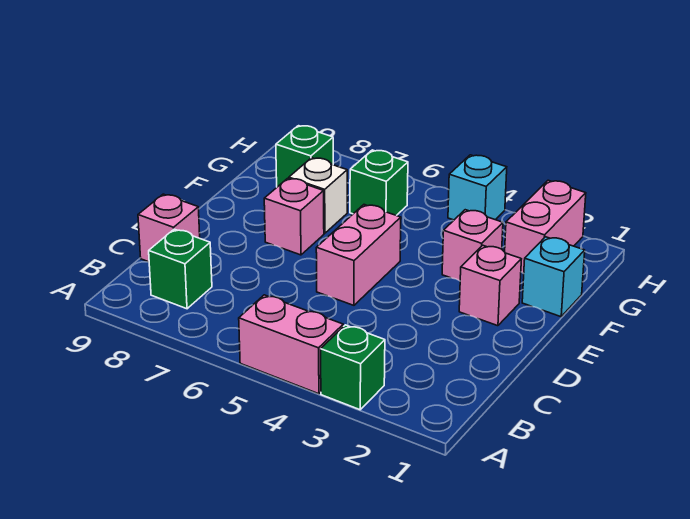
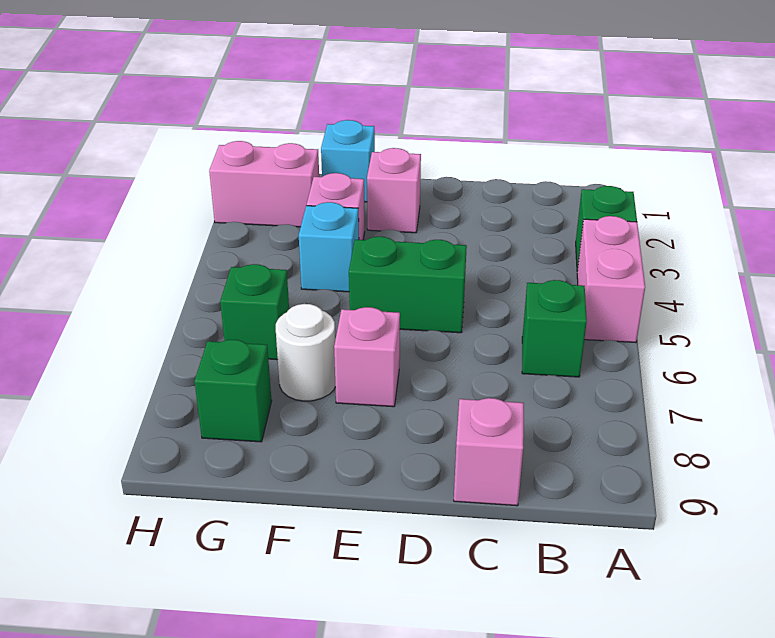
green 1x1 brick [149,229,212,309] -> green 1x1 brick moved to [522,280,587,377]
pink 1x2 brick [316,205,401,305] -> green 1x2 brick [349,237,467,333]
white 1x1 brick [289,158,347,233] -> white 1x1 round brick [276,304,335,401]
cyan 1x1 brick [448,155,507,220] -> cyan 1x1 brick moved to [299,202,359,292]

